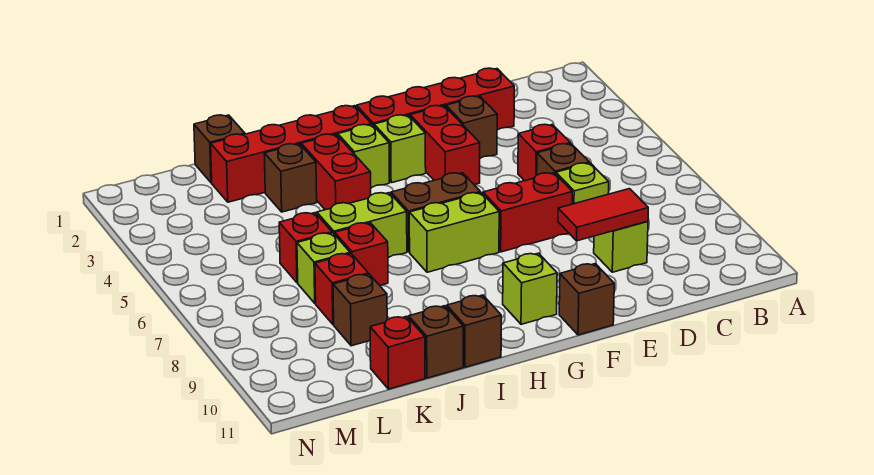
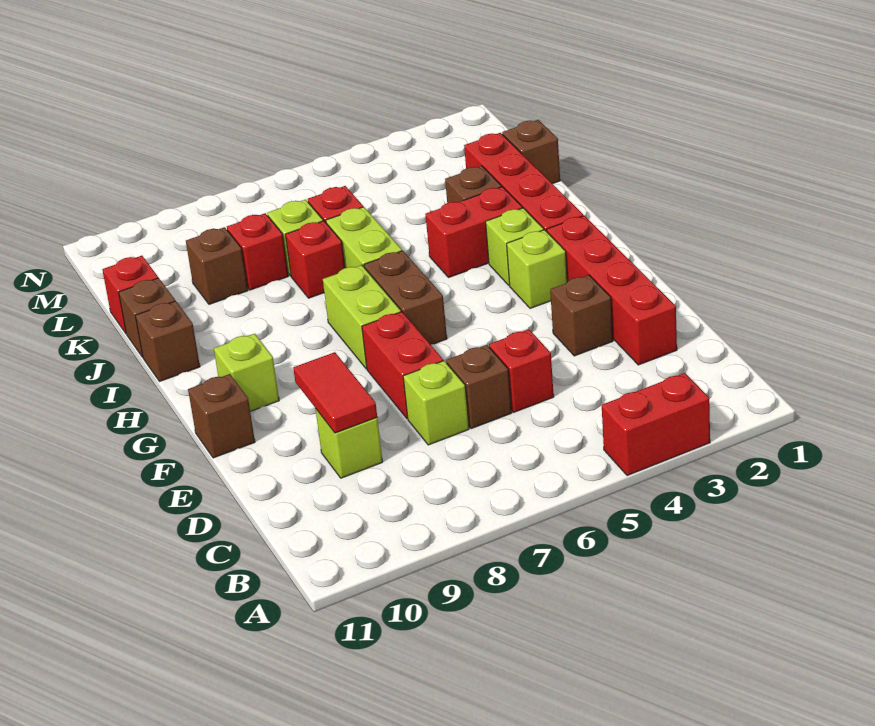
red 1x2 brick [410,106,480,185] -> red 1x2 brick moved to [602,373,710,476]

